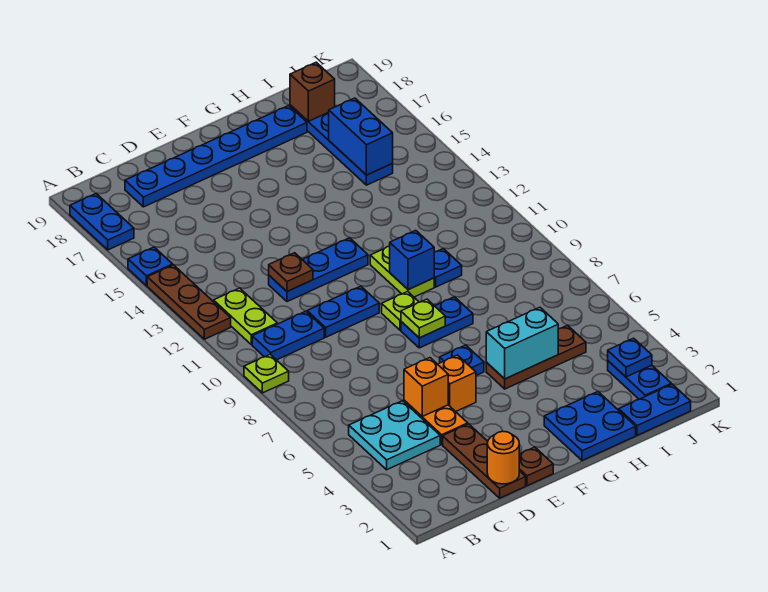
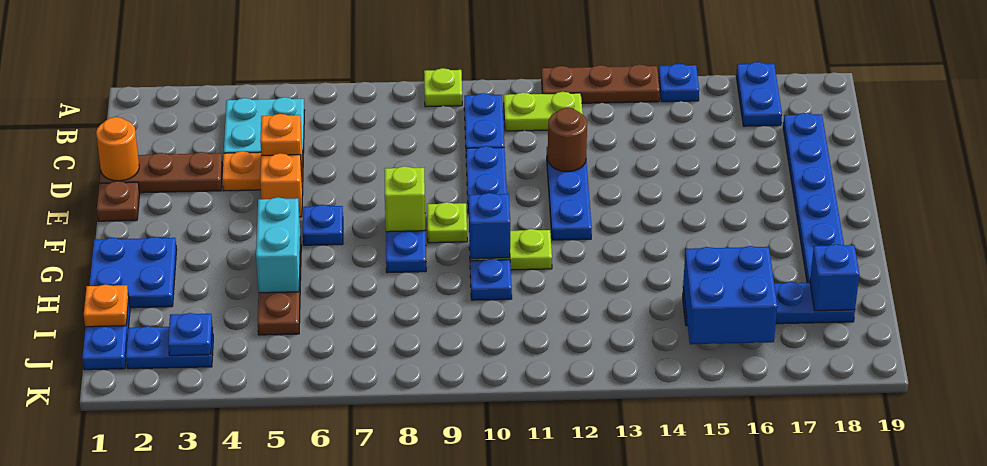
blue 1x2 plate [70,194,134,250] -> blue 1x2 plate turned to [736,62,782,126]
brown 1x1 plate [269,253,313,291] -> brown 1x1 round brick [548,108,587,172]
lime 1x1 plate [401,299,445,338] -> lime 1x1 brick [384,166,426,232]
none -> orange 1x1 plate [84,284,129,327]
blue 1x2 brick [329,98,393,175] -> blue 2x2 brick [683,246,777,344]
brown 1x1 brick [290,62,335,121] -> blue 1x1 brick [810,244,859,311]

